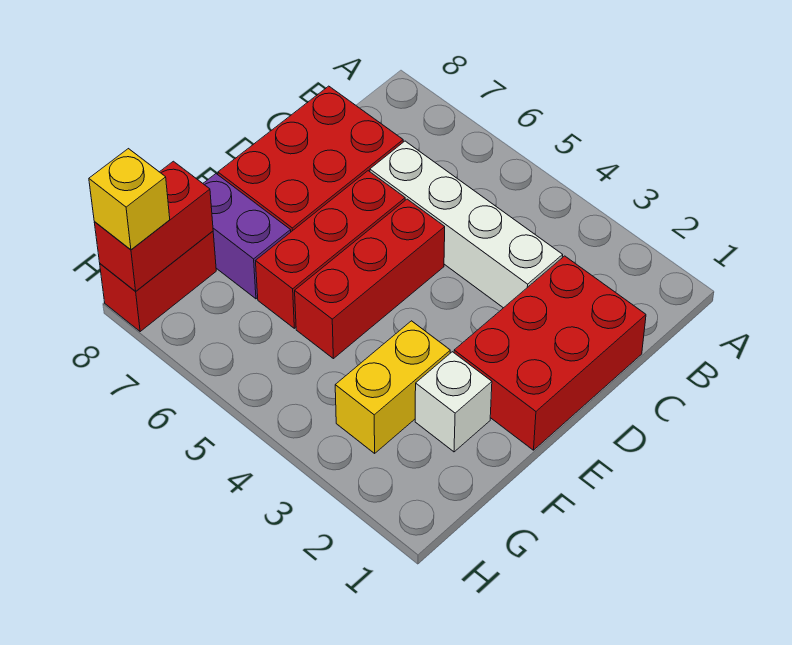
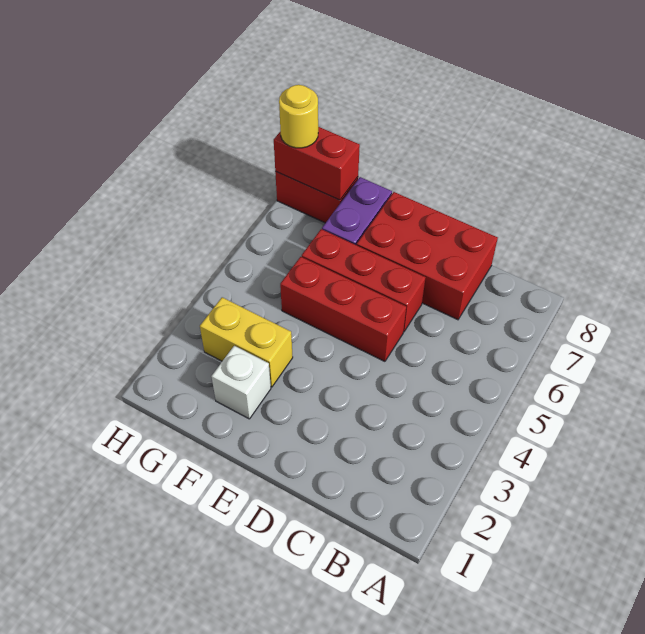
red 2x3 brick [454,256,646,450] -> none
white 1x4 brick [370,141,563,308] -> none
yellow 1x1 brick [89,149,170,250] -> yellow 1x1 round brick [279,85,318,148]

